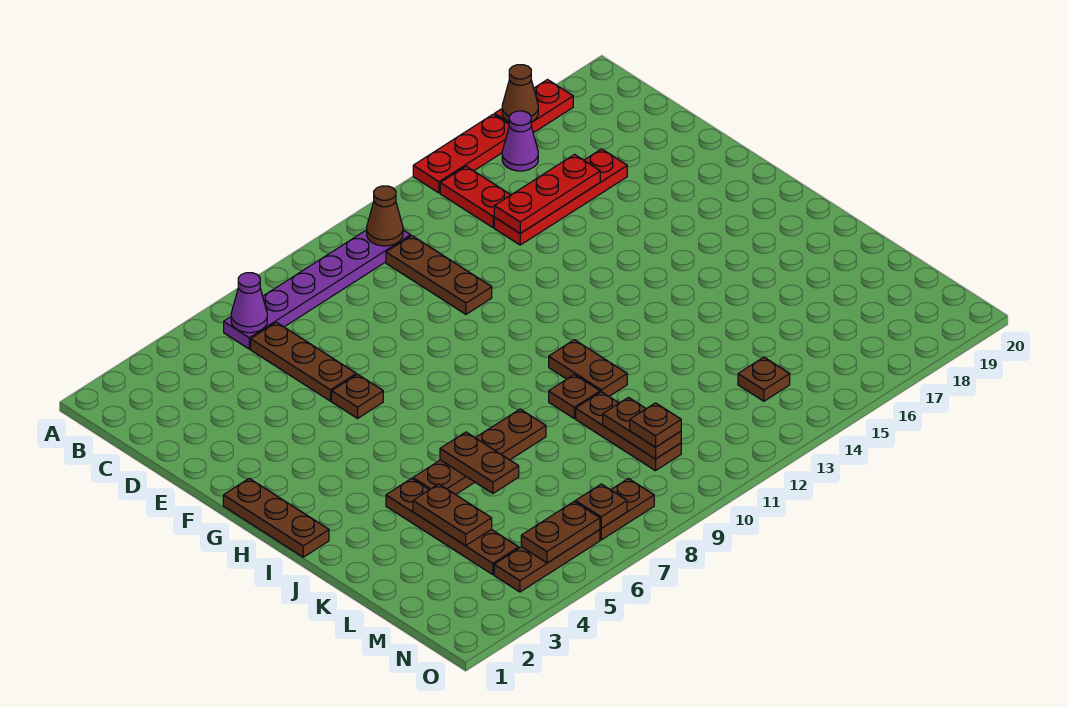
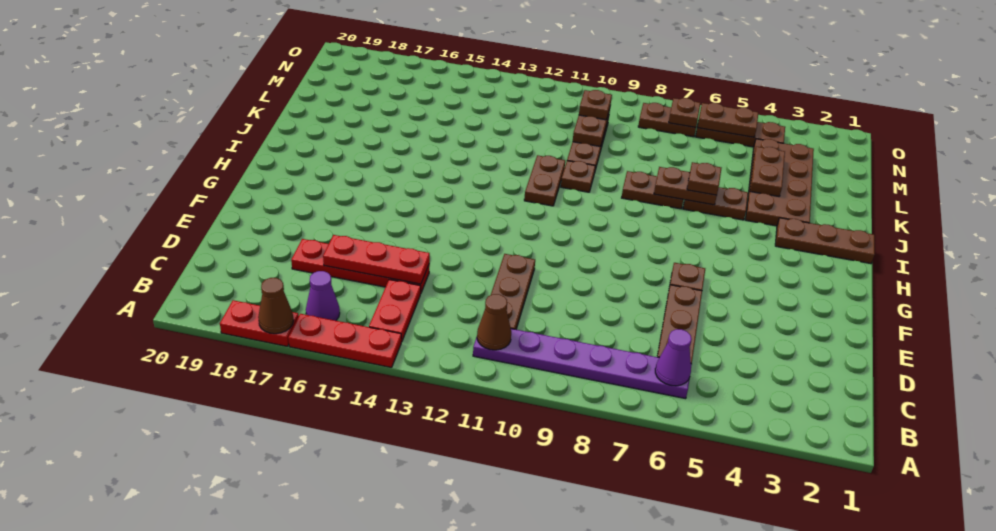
brown 1x3 plate [223,478,329,557] -> brown 1x3 plate turned to [775,218,875,264]
brown 1x4 plate [386,478,519,575] -> brown 2x4 plate [746,139,814,226]
brown 1x2 plate [440,432,519,493] -> brown 1x2 plate turned to [654,167,717,205]
brown 1x1 plate [738,357,790,401] -> brown 1x1 plate moved to [687,162,721,195]

